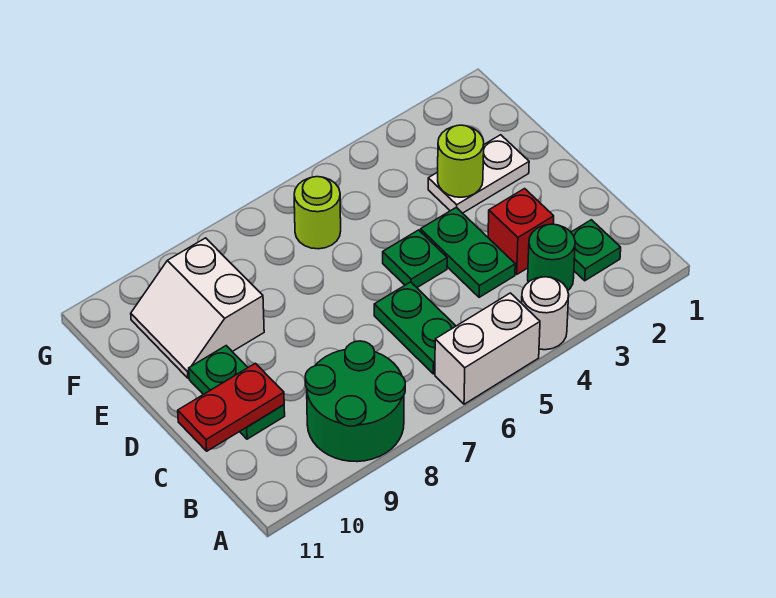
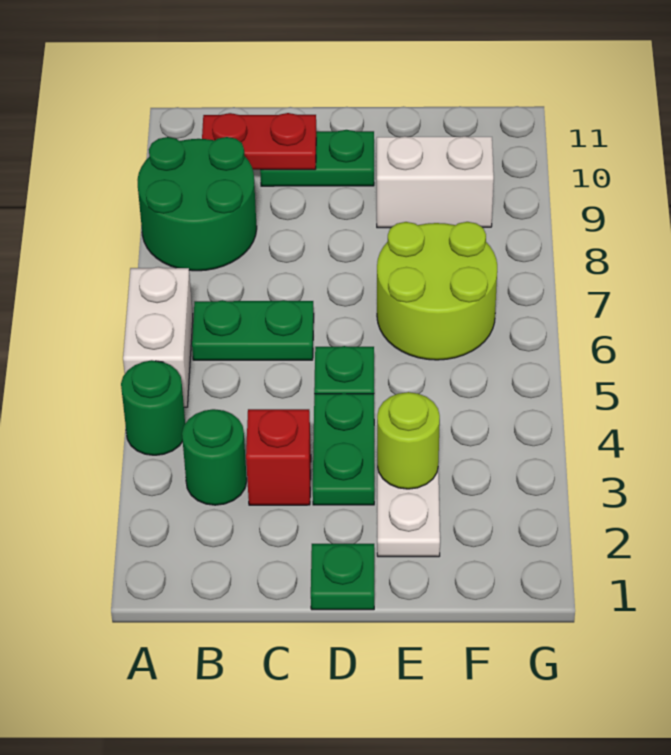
white 1x1 round brick [522,277,569,350] -> green 1x1 round brick [121,360,185,455]
green 1x1 plate [571,220,621,281] -> green 1x1 plate moved to [311,544,374,610]
green 1x2 plate [420,207,515,297] -> green 1x2 plate turned to [313,393,374,505]
red 1x2 plate [178,363,284,451] -> red 1x2 plate turned to [202,113,316,170]
lime 1x1 round brick [294,177,341,249] -> lime 2x2 round brick [377,222,497,360]

